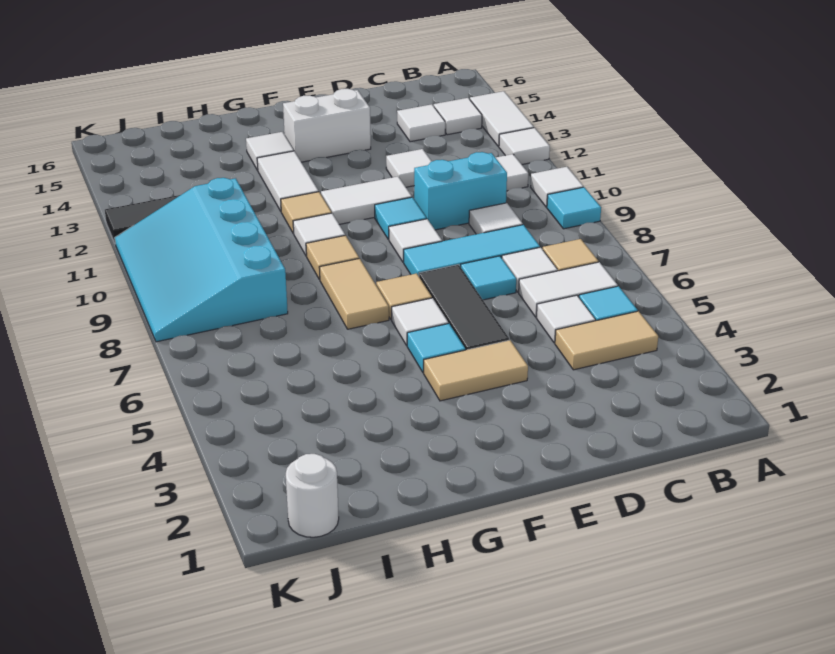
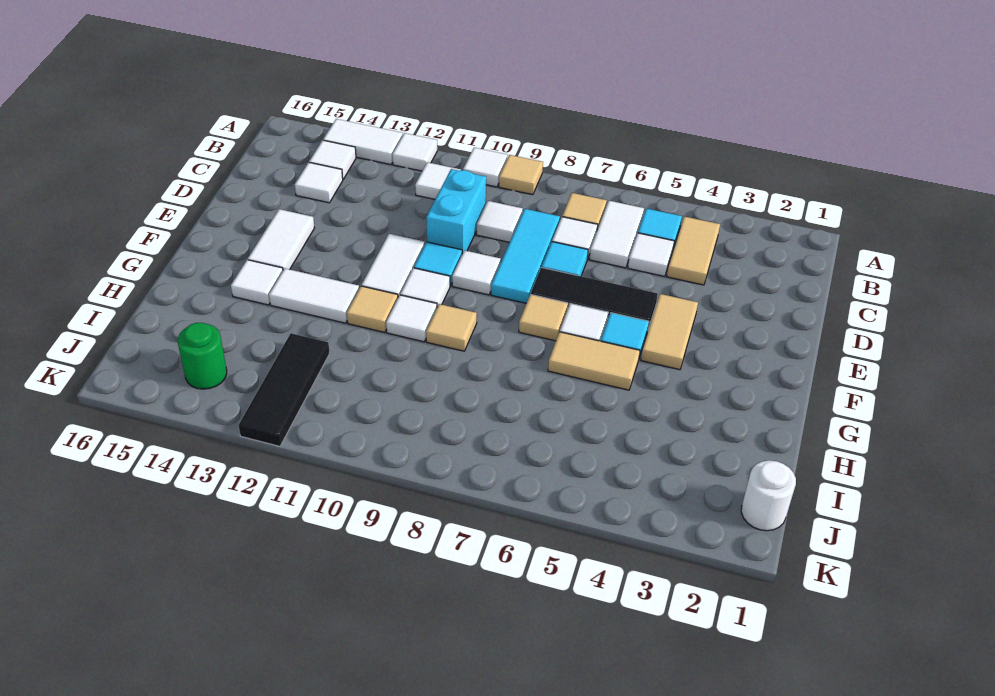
cyan 1x1 tile [547,187,601,229] -> tan 1x1 tile [499,155,543,195]
white 1x1 tile [386,149,432,187] -> white 1x1 tile moved to [400,268,450,307]
white 1x2 brick [283,89,371,162] -> white 1x2 tile [248,209,314,270]
tan 1x2 tile [319,259,389,329] -> tan 1x2 tile moved to [548,332,640,390]
cyan 3x4 slope [115,178,288,342] -> none
none -> green 1x1 round brick [178,323,227,389]

